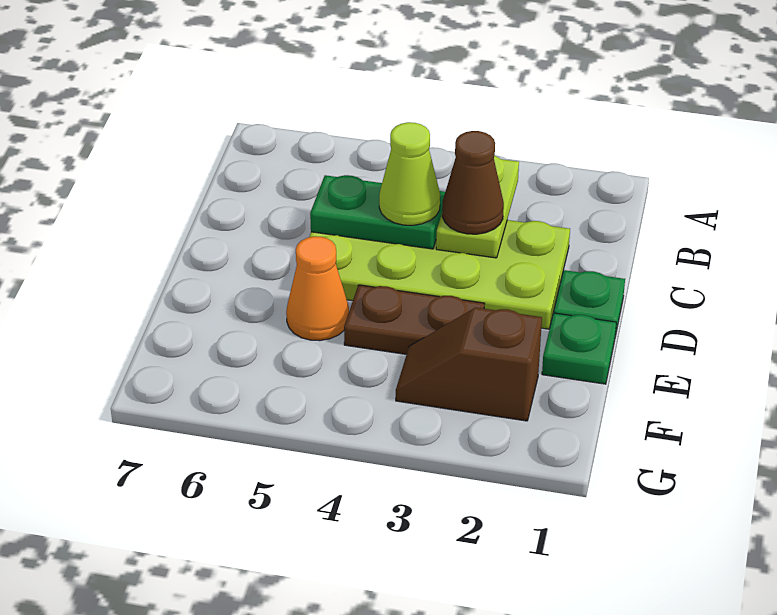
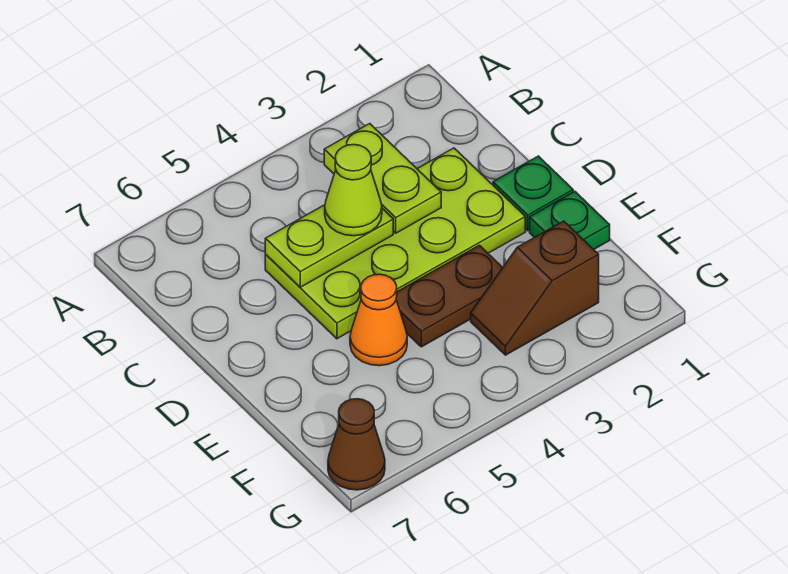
brown 1x1 cone [442,131,504,234] -> brown 1x1 cone moved to [328,399,385,490]
green 1x2 plate [310,175,445,249] -> lime 1x2 plate [265,205,393,287]

